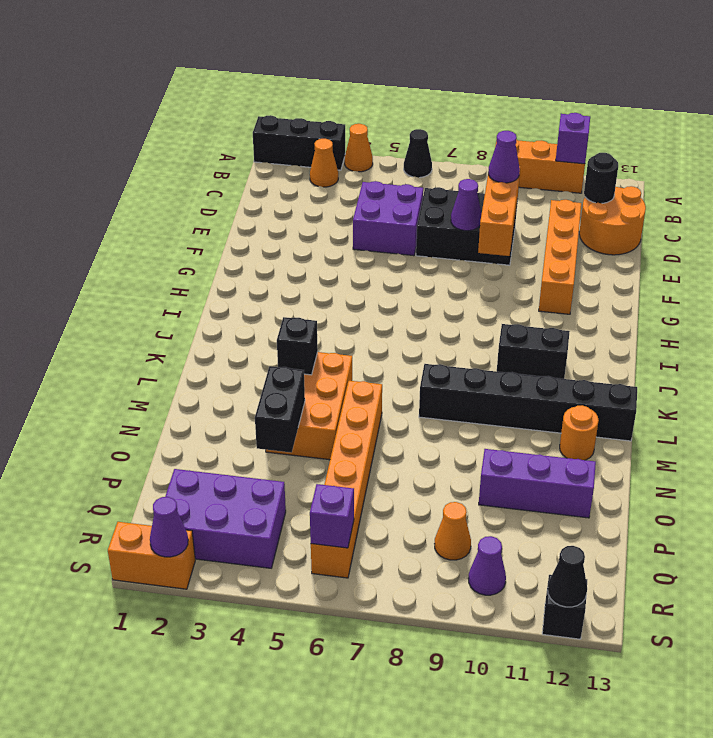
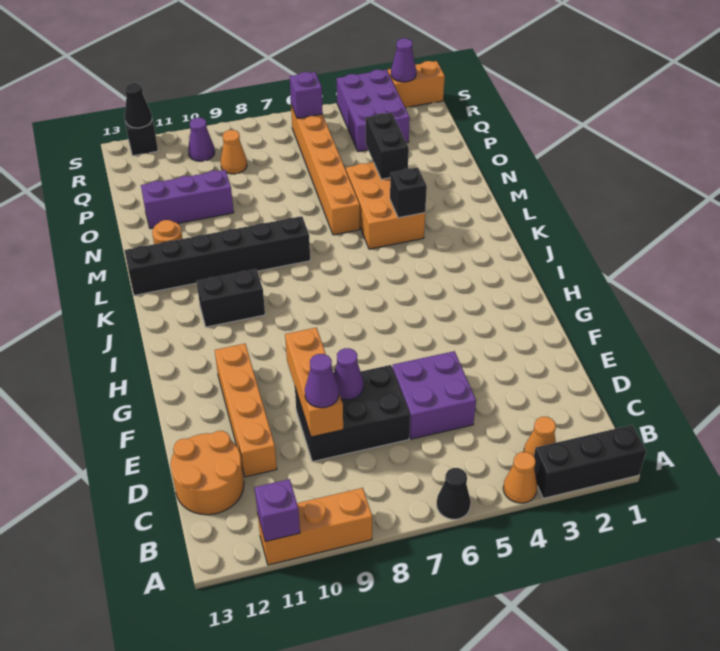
black 1x1 round brick [584,153,618,203] -> none
purple 2x3 brick [165,469,286,568] -> purple 2x3 brick turned to [337,70,410,152]

